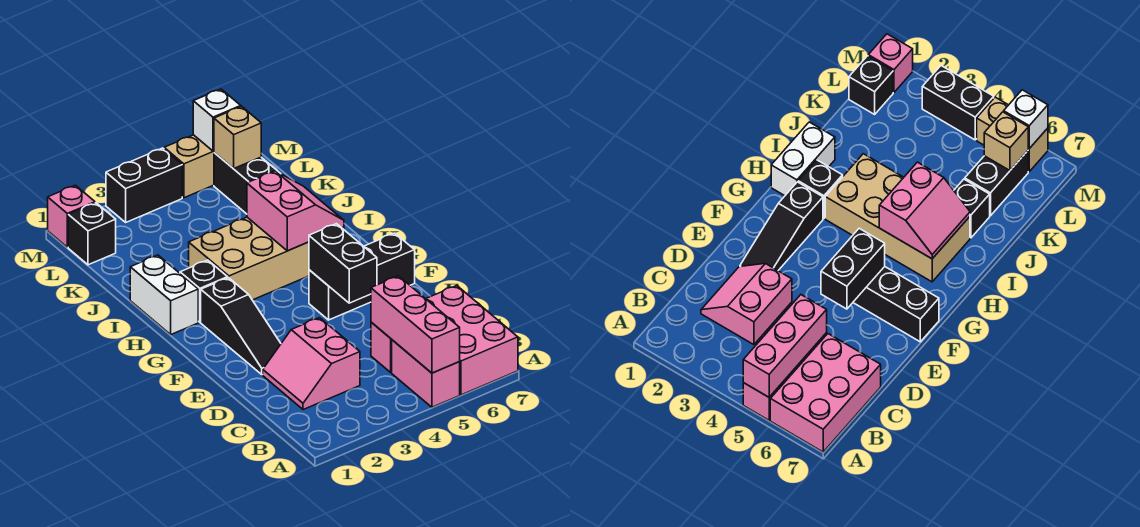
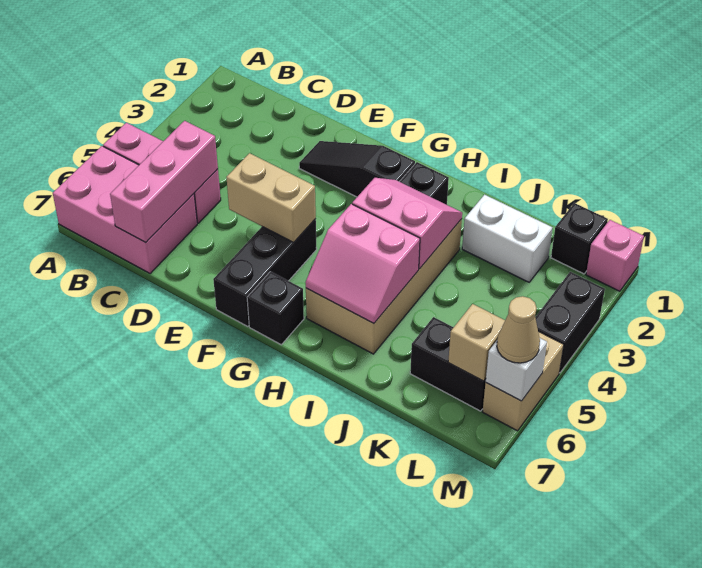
pink 1x3 brick [371,276,460,373] -> pink 1x3 brick turned to [110,121,218,242]
pink 2x2 slope [263,318,360,410] -> pink 2x2 slope moved to [352,178,462,269]
black 1x2 brick [309,224,377,303] -> tan 1x2 brick [226,153,316,242]
white 1x2 brick [130,255,198,334] -> white 1x2 brick moved to [462,194,553,282]
black 1x1 brick [954,179,990,238] -> black 1x1 brick moved to [247,272,304,345]
none -> tan 1x1 cone [497,296,540,363]

